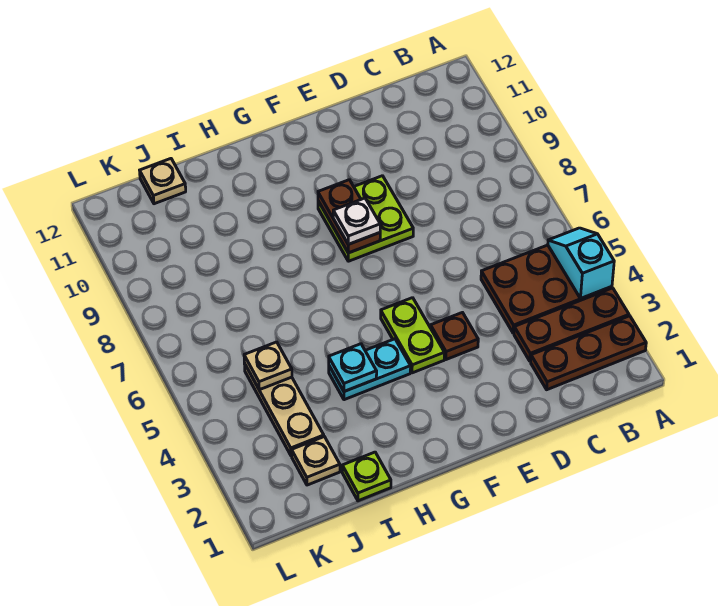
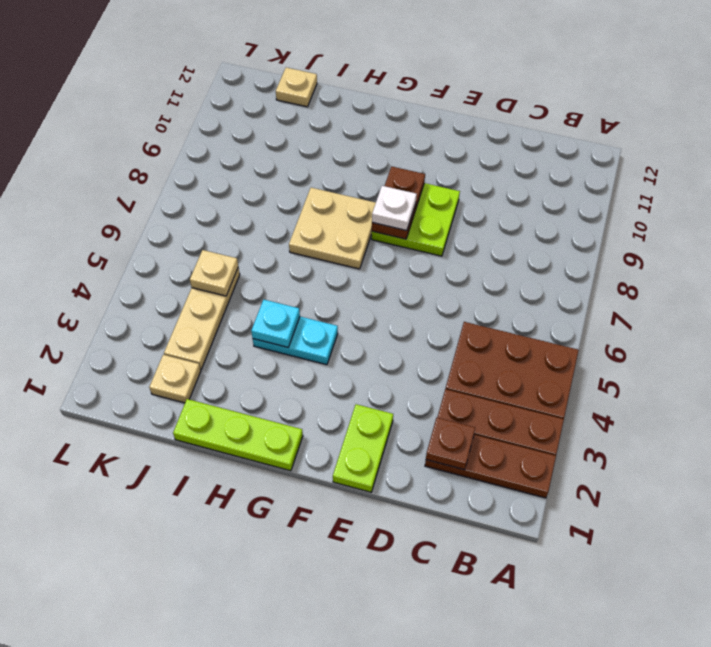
cyan 1x2 slope [548,228,614,299] -> none
brown 1x1 plate [431,313,478,360] -> brown 1x1 plate moved to [426,418,475,470]
lime 1x2 plate [381,298,444,373] -> lime 1x2 plate moved to [333,404,393,492]
none -> tan 2x2 plate [289,188,376,269]
lime 1x1 plate [342,452,391,501] -> lime 1x3 plate [173,399,303,471]

